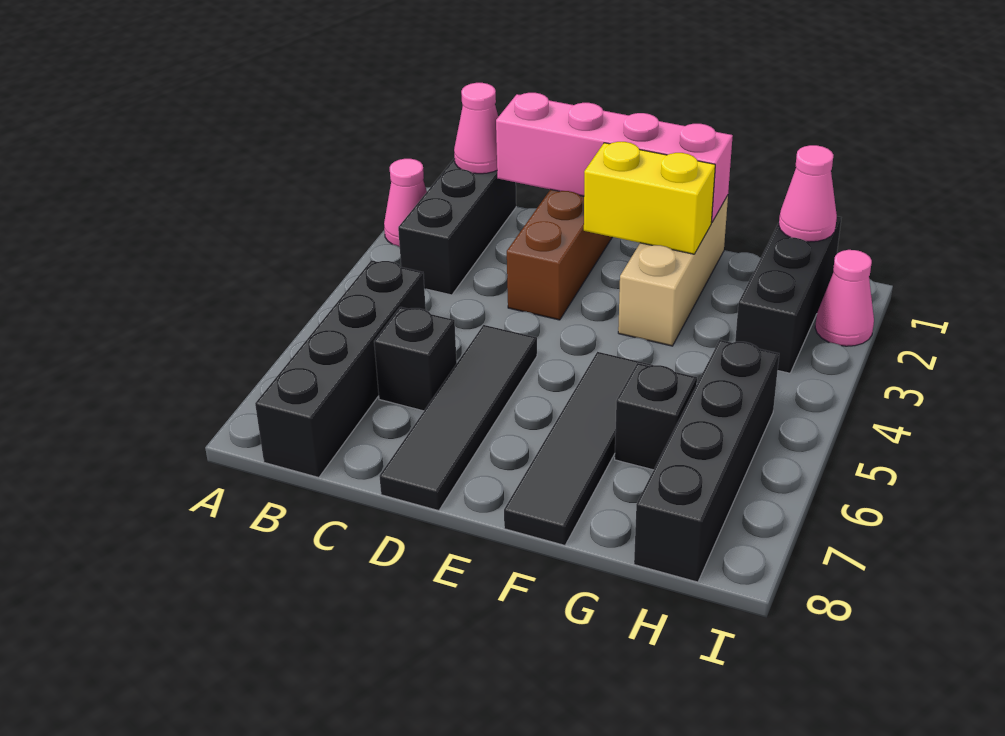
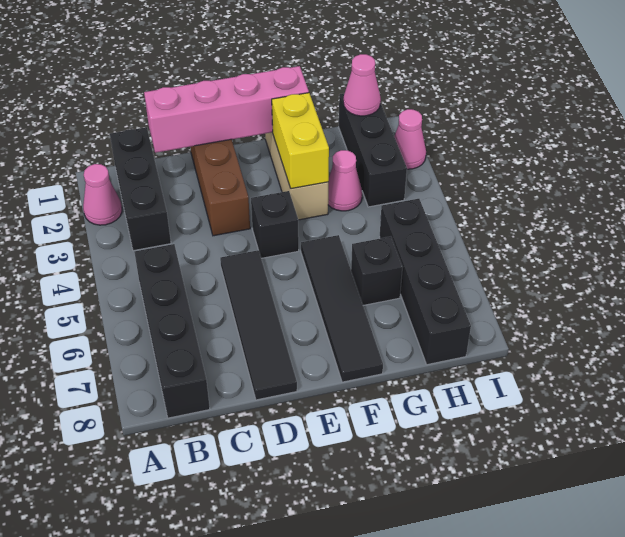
pink 1x1 cone [454,83,498,174] -> pink 1x1 cone moved to [328,150,362,211]
black 1x1 brick [374,307,457,411] -> black 1x1 brick moved to [251,191,299,258]
yellow 1x2 brick [584,142,715,254] -> yellow 1x2 brick turned to [272,93,329,189]

